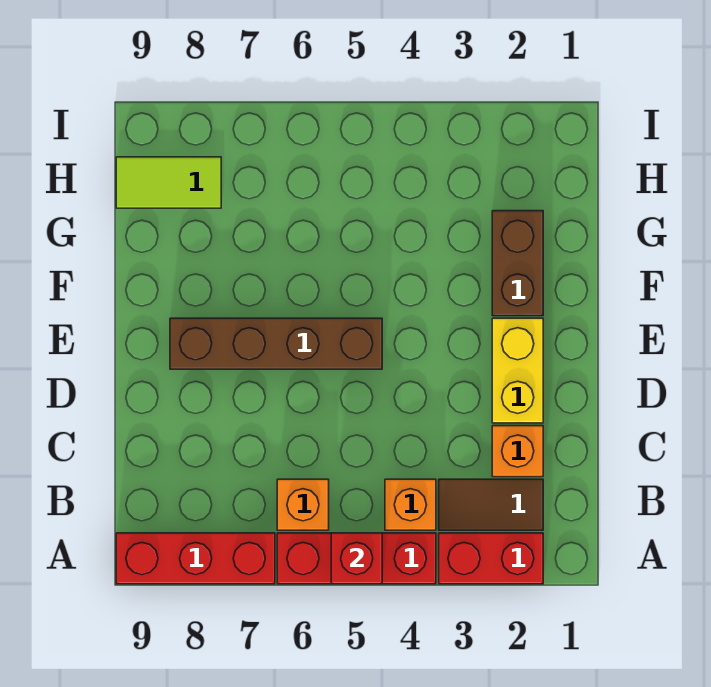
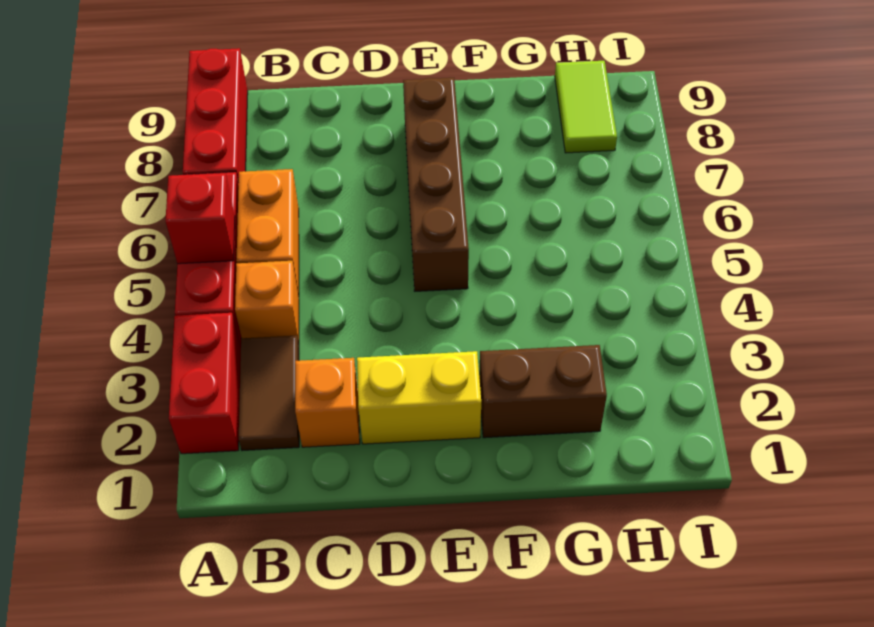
orange 1x1 brick [277,479,329,530] -> orange 1x2 brick [236,169,299,297]

